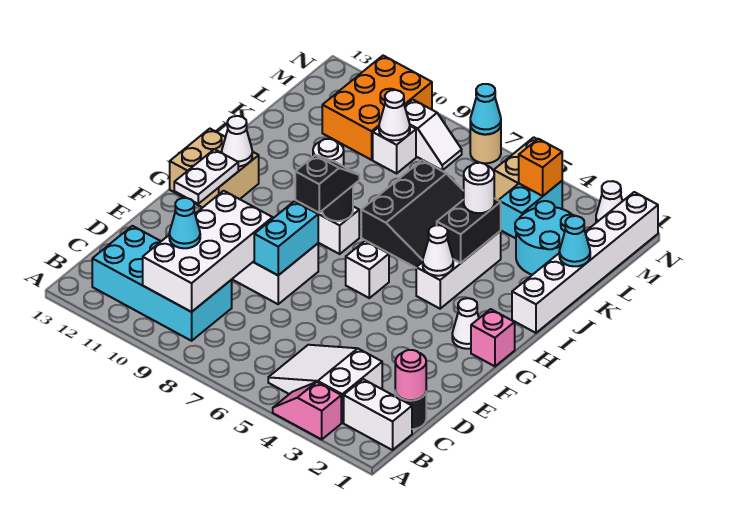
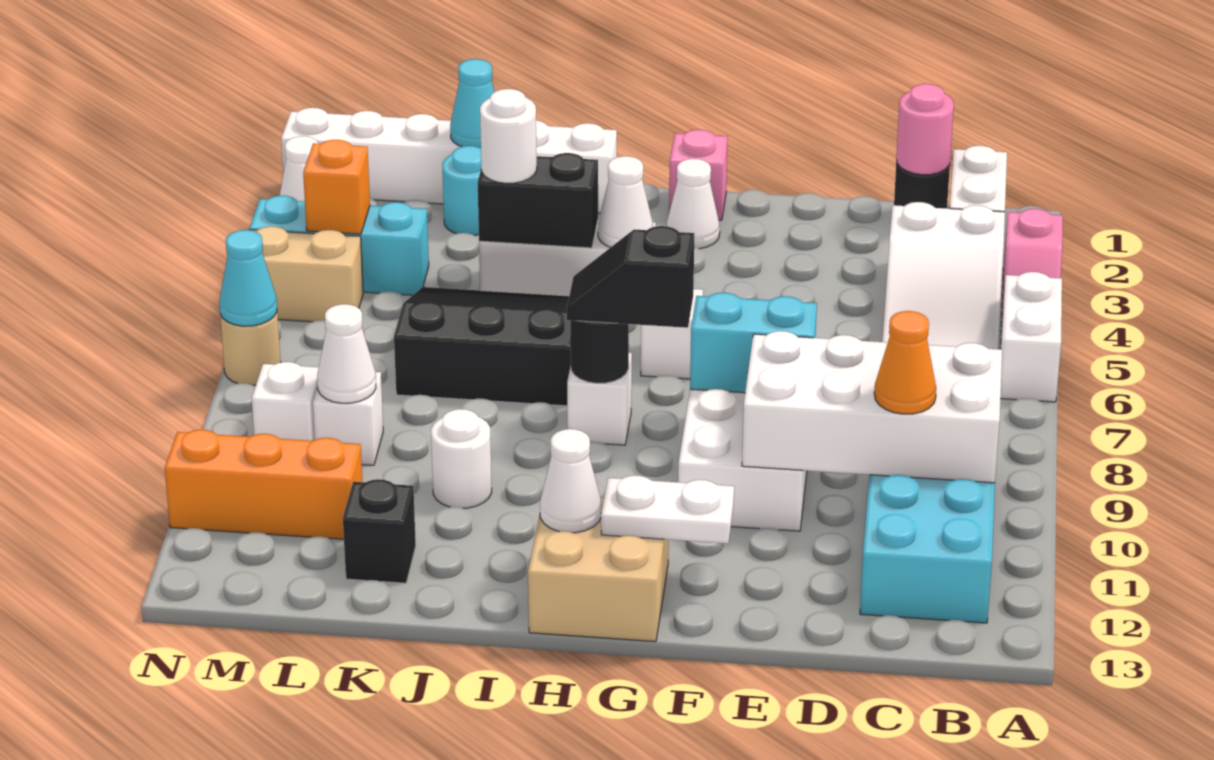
none -> white 1x2 brick [1000,272,1062,402]
cyan 1x1 cone [169,198,200,248] -> orange 1x1 cone [874,311,936,414]
cyan 2x2 round brick [515,201,575,275] -> cyan 1x1 round brick [442,146,481,235]
none -> black 1x1 brick [343,479,416,583]
cyan 1x2 brick [499,181,562,238] -> cyan 1x3 brick [249,196,429,295]
orange 2x3 brick [322,56,432,160] -> orange 1x3 brick [165,430,362,539]

